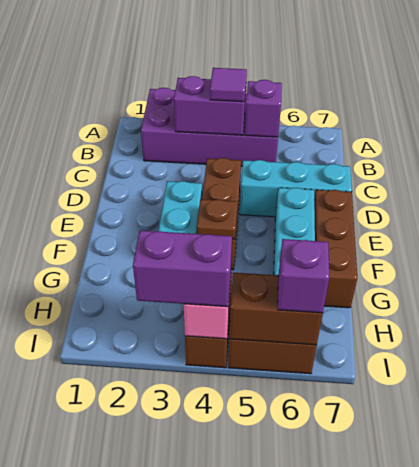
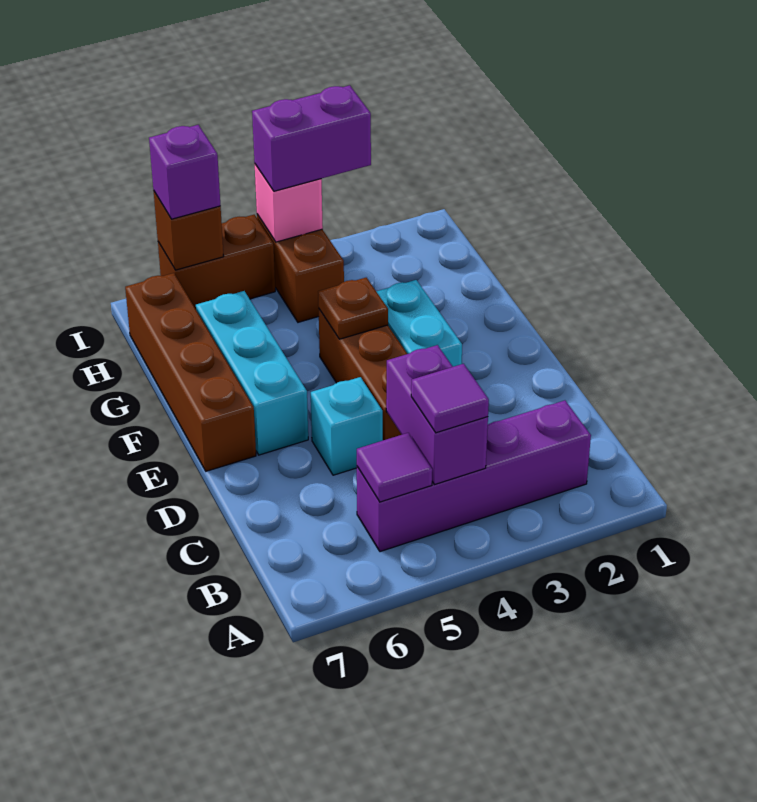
purple 2x4 brick [141,88,278,166] -> purple 1x4 brick [357,400,591,552]
purple 1x2 brick [174,76,246,135] -> purple 1x2 brick turned to [386,345,488,485]
purple 1x1 brick [245,80,282,137] -> purple 1x1 tile [357,433,432,502]
cyan 1x3 brick [240,160,352,217] -> cyan 1x1 brick [311,377,383,475]
brown 1x3 brick [314,190,357,308] -> brown 1x4 brick [125,273,256,471]
brown 1x2 brick [229,273,323,345] -> brown 1x1 brick [154,192,224,270]

